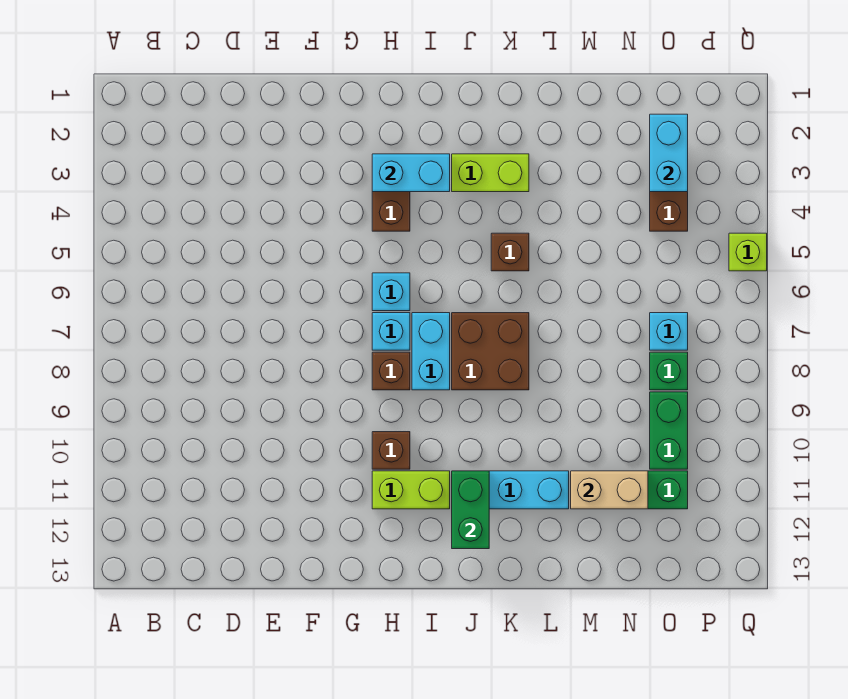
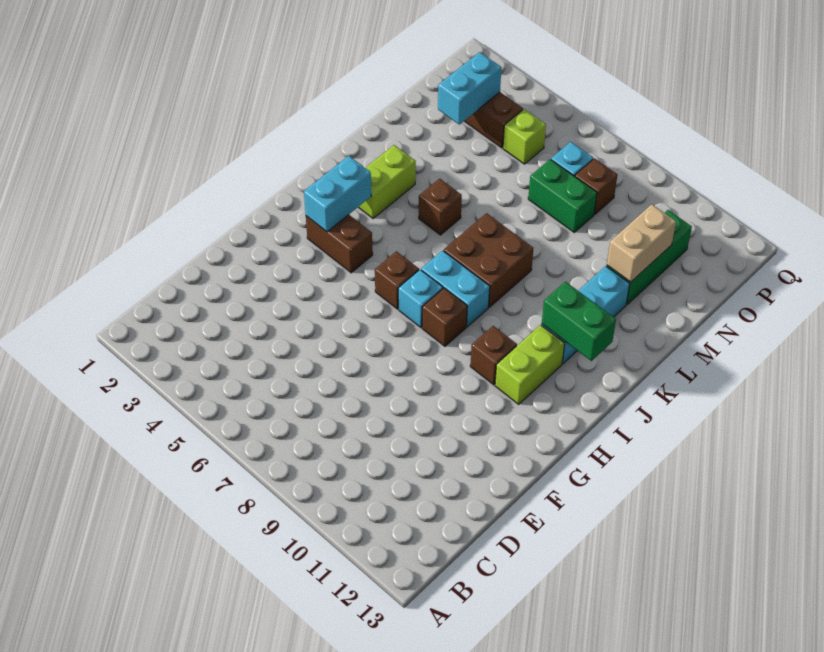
cyan 1x1 brick [372,273,410,311] -> brown 1x1 brick [375,251,419,309]
cyan 1x2 brick [650,114,688,192] -> cyan 1x2 brick turned to [438,52,502,124]
green 1x1 brick [650,352,688,390] -> brown 1x1 brick [575,158,617,214]
green 1x2 brick [650,392,688,469] -> green 1x2 brick moved to [528,159,597,232]
lime 1x1 brick [729,233,767,271] -> lime 1x1 brick moved to [503,109,546,164]

